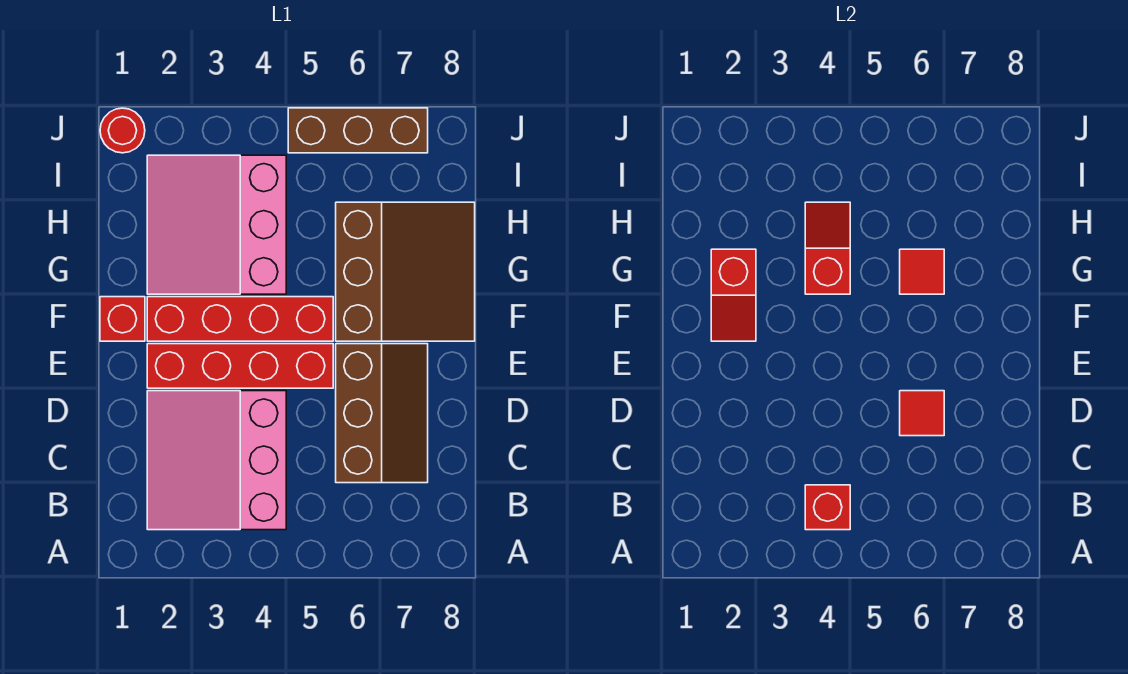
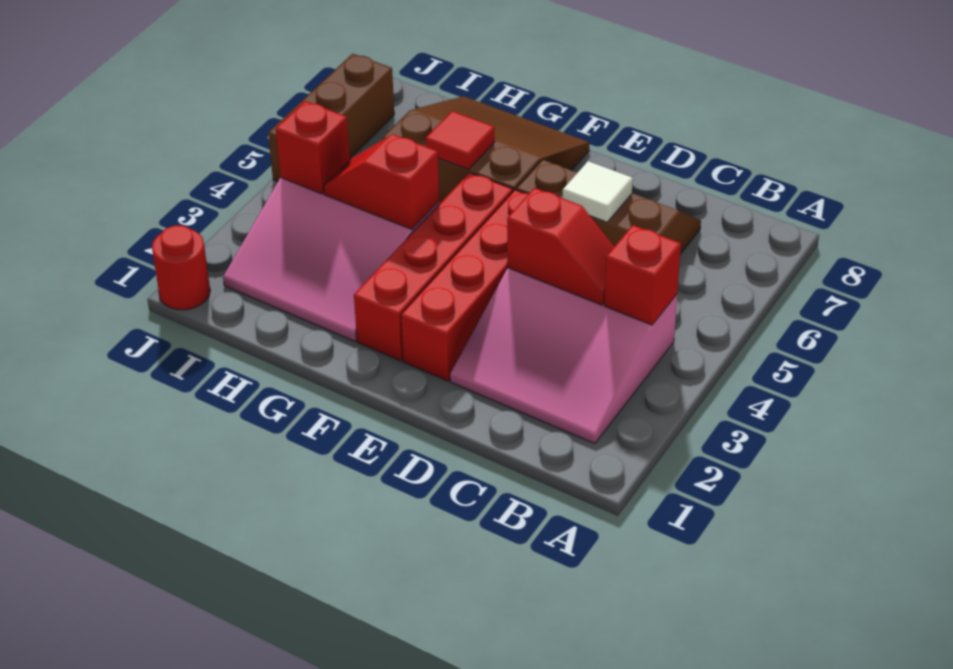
red 1x1 tile [900,391,944,436] -> white 1x1 tile [563,161,633,222]
red 1x1 brick [100,297,145,341] -> red 1x1 brick moved to [276,101,350,194]
red 1x2 slope [711,249,756,341] -> red 1x2 slope moved to [507,188,614,305]

